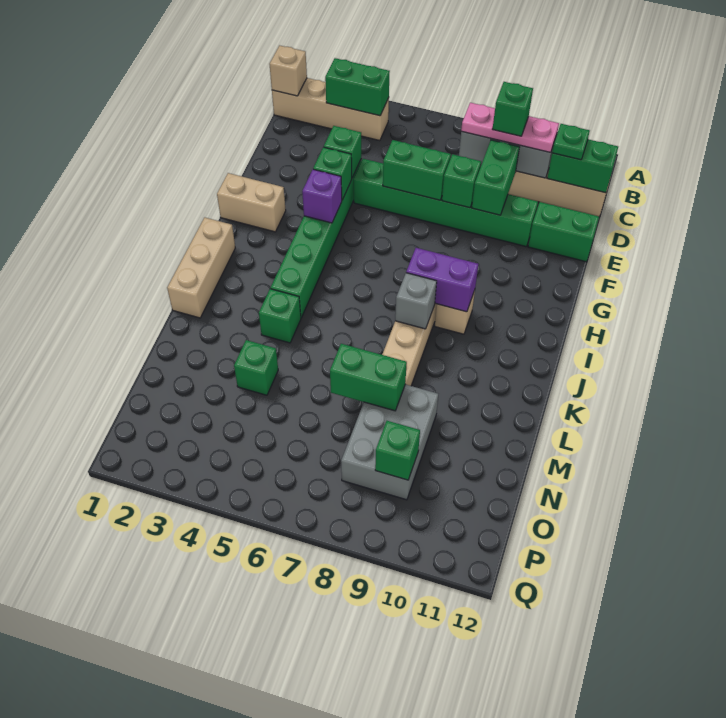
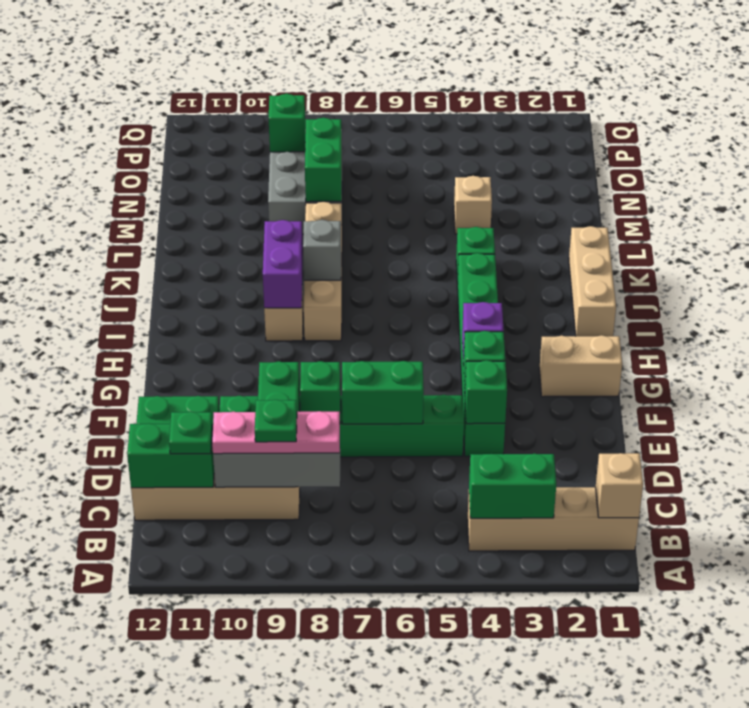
green 1x1 brick [492,82,533,136] -> green 1x1 plate [255,400,297,442]
purple 1x2 brick [406,248,478,312] -> purple 1x2 brick turned to [263,220,303,308]
green 1x1 brick [234,340,278,395] -> tan 1x1 brick [454,176,492,234]
green 1x2 brick [330,344,407,411] -> green 1x2 brick turned to [305,118,342,202]

